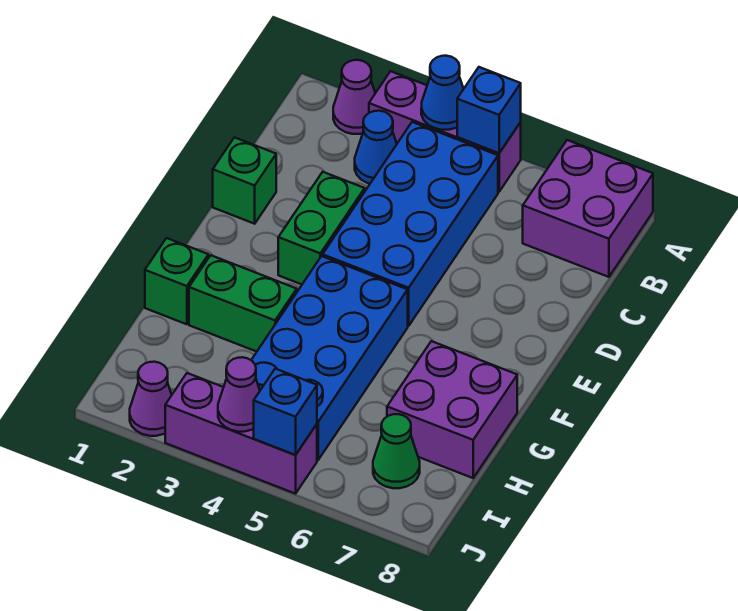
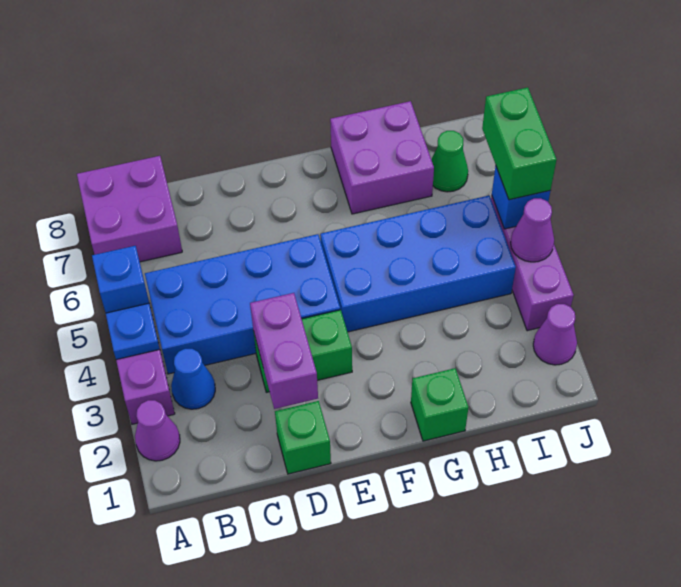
blue 1x1 cone [421,56,463,130] -> blue 1x1 plate [106,303,160,360]
none -> purple 1x2 brick [250,293,318,409]
green 1x2 brick [189,255,297,352] -> green 1x2 brick moved to [482,87,557,200]

